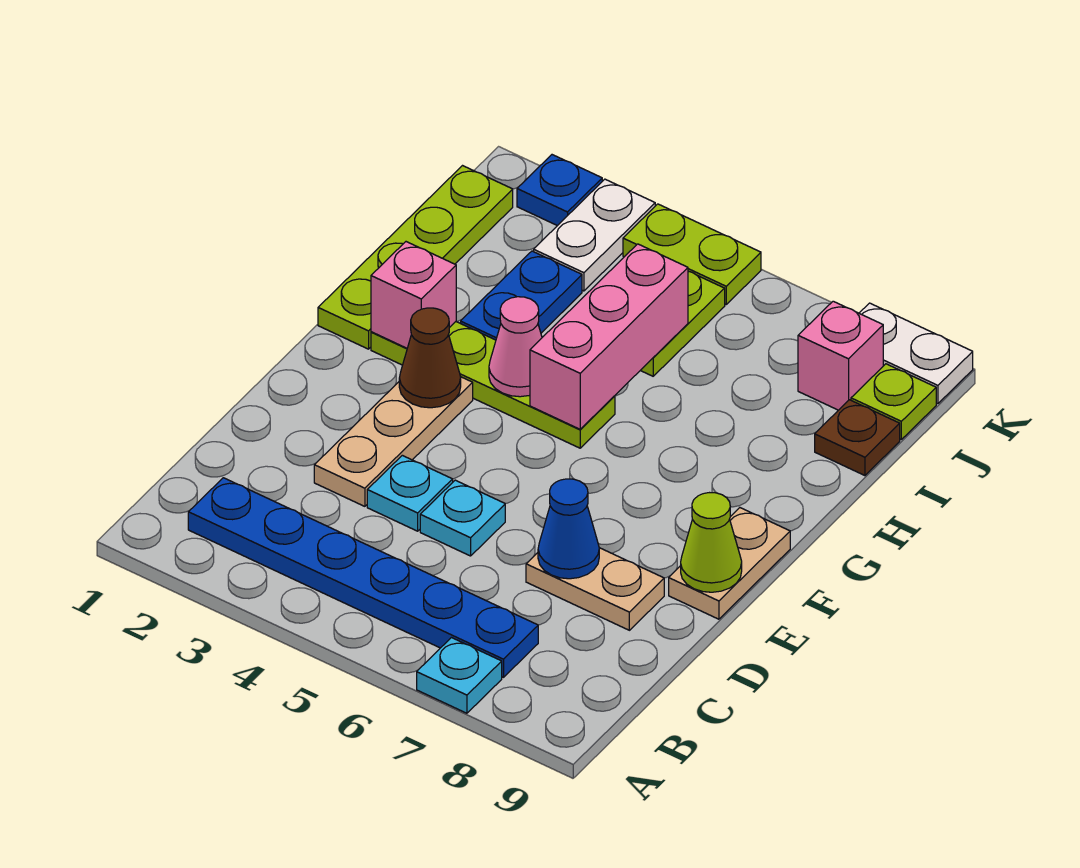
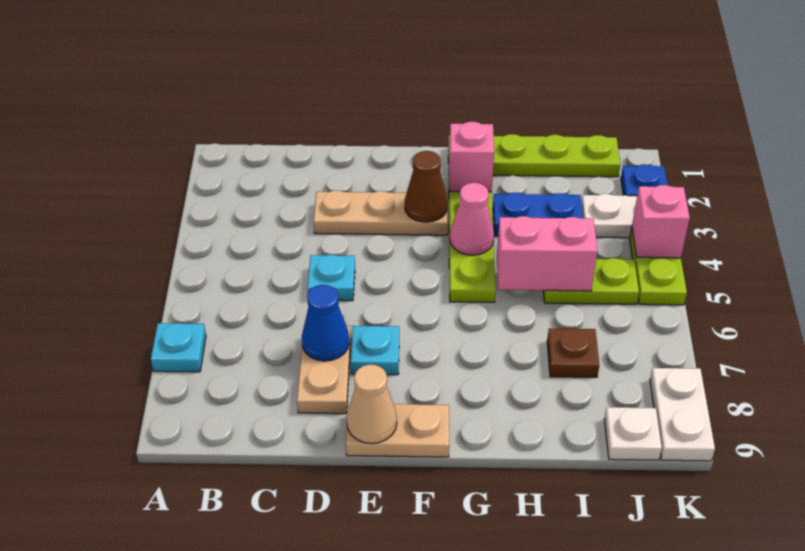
blue 1x6 plate [188,478,538,677] -> none
cyan 1x1 plate [367,455,453,531] -> cyan 1x1 plate moved to [351,326,399,375]
lime 1x1 cone [681,493,742,592] -> tan 1x1 cone [347,365,397,443]
pink 1x3 brick [530,244,688,429] -> pink 1x2 brick [497,216,597,291]
brown 1x1 plate [815,400,900,476] -> brown 1x1 plate moved to [547,328,599,377]
pink 1x1 brick [798,301,883,410] -> pink 1x1 brick moved to [632,185,690,258]
lime 1x1 plate [851,364,936,439] -> white 1x1 plate [604,407,662,460]

